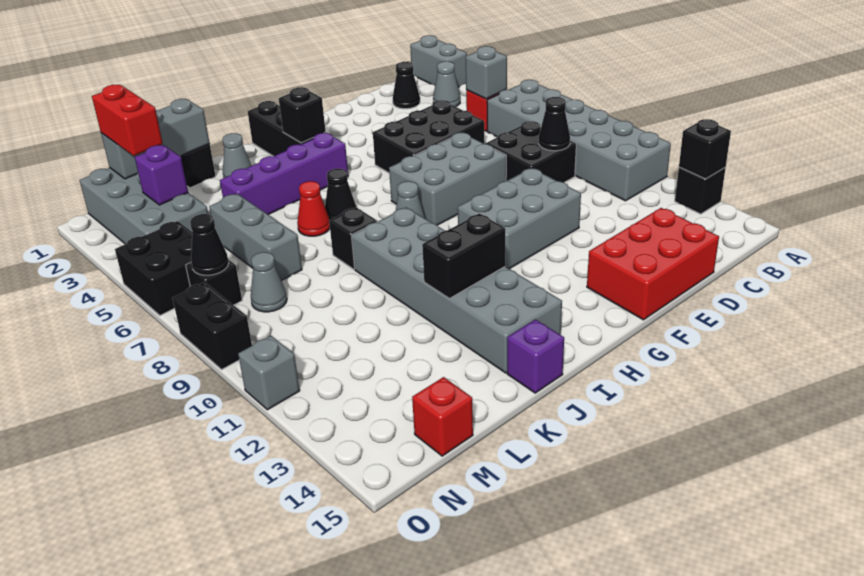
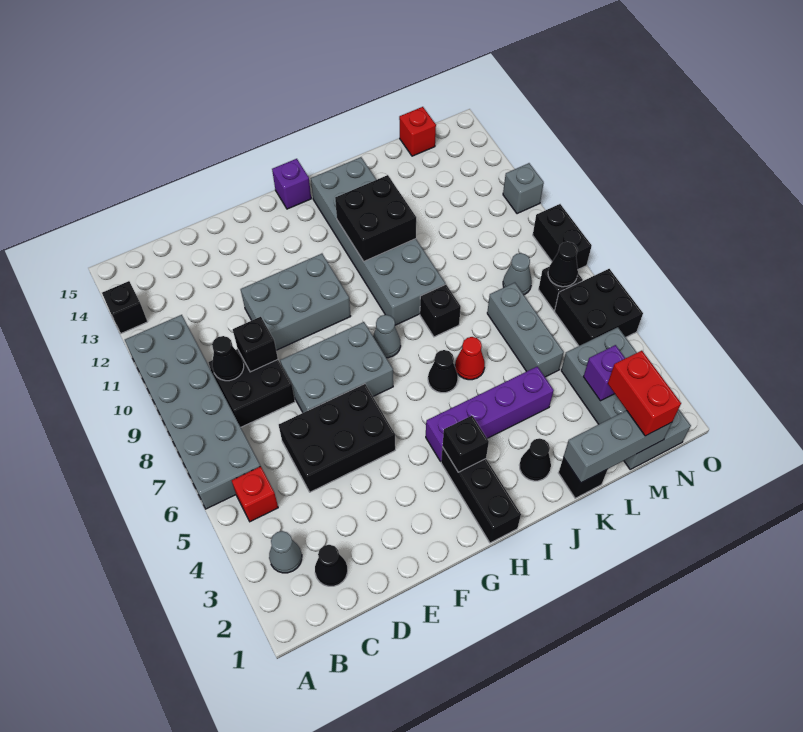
grey 1x2 brick [410,35,467,87] -> none
black 1x1 brick [679,119,731,179] -> black 1x1 brick moved to [233,317,278,372]
grey 1x1 brick [466,46,507,99] -> none
red 2x3 brick [587,208,719,320] -> none
black 1x2 brick [422,214,505,298] -> black 2x2 brick [335,175,416,261]
grey 1x1 cone [223,133,251,178] -> black 1x1 cone [519,438,551,481]
purple 1x1 brick [507,319,564,393] -> purple 1x1 brick moved to [272,159,311,209]

